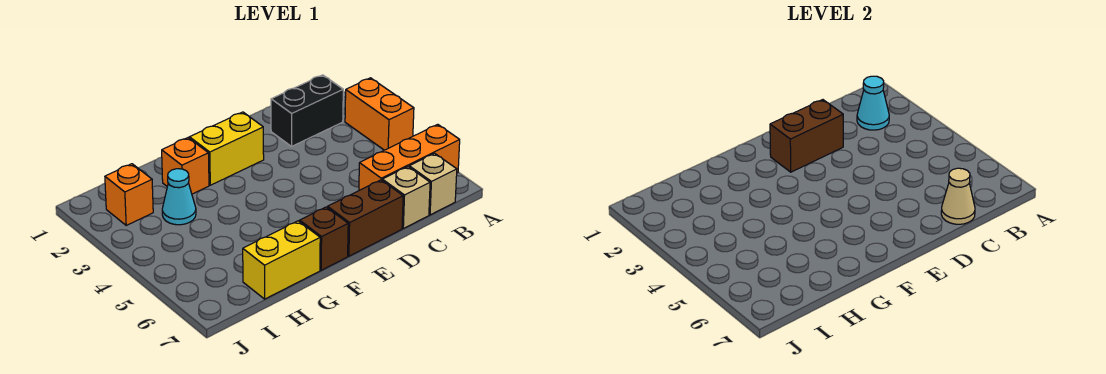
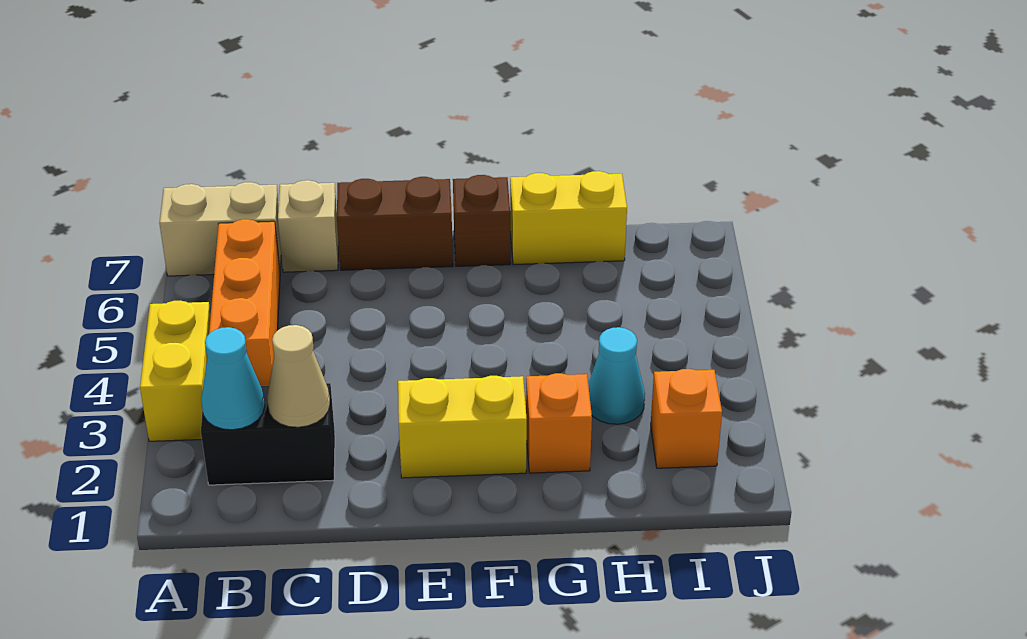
orange 1x2 brick [345,78,414,150] -> yellow 1x2 brick [140,301,211,441]
orange 1x3 brick [359,124,460,190] -> orange 1x3 brick turned to [209,219,280,386]
tan 1x1 brick [409,153,457,215] -> tan 1x2 brick [160,182,281,276]
tan 1x1 cone [941,168,975,224] -> tan 1x1 cone moved to [267,325,330,427]
brown 1x2 brick [770,100,843,172] -> none

